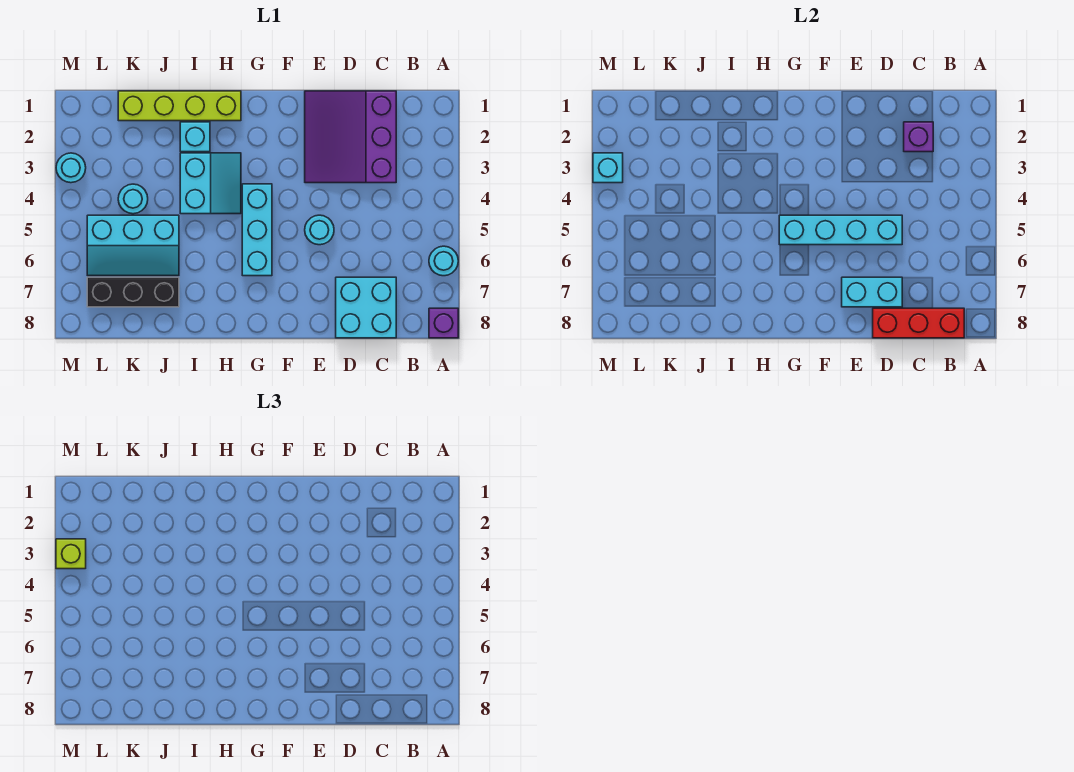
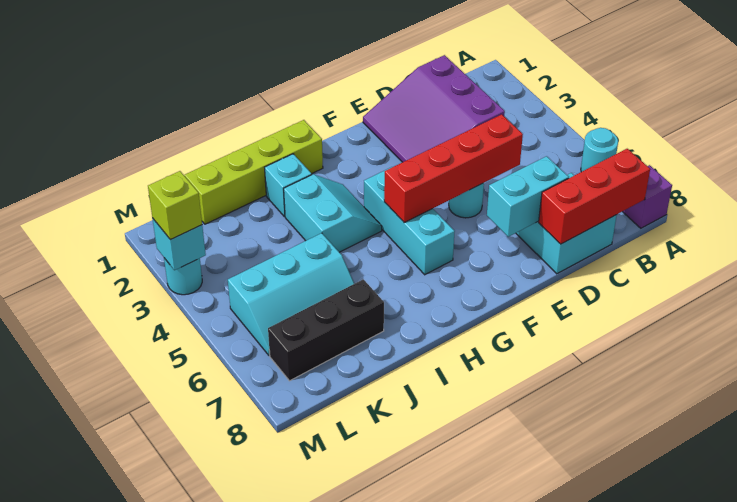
purple 1x1 brick [904,122,933,152] -> none
cyan 1x4 brick [779,215,902,245] -> red 1x4 brick [384,114,523,222]
cyan 1x1 round brick [118,184,148,214] -> none

